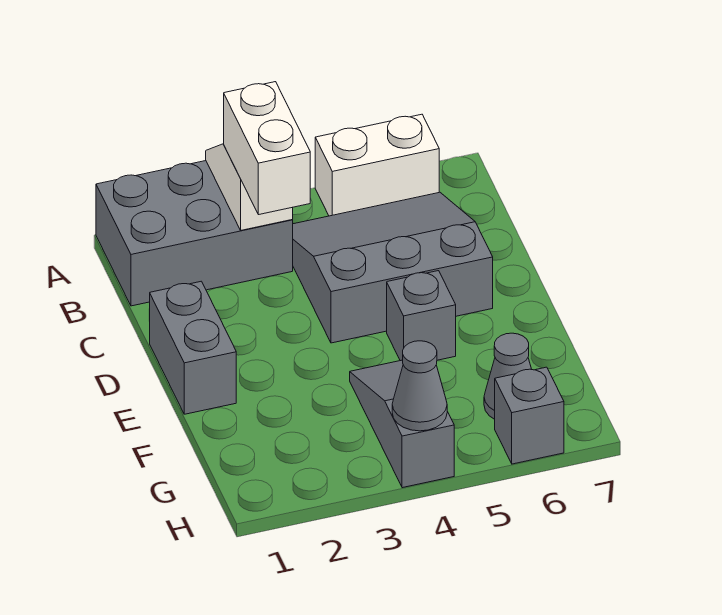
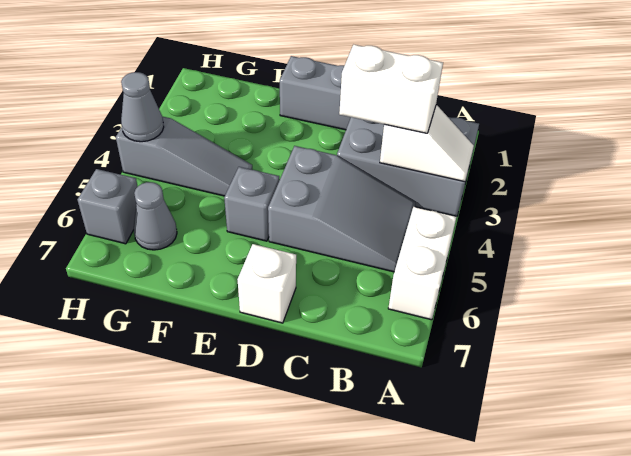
grey 2x3 brick [96,161,293,306] -> grey 2x3 brick turned to [337,117,479,216]
grey 3x3 slope [293,192,493,343] -> grey 2x3 slope [268,146,416,272]
none -> white 1x1 brick [238,244,296,323]

